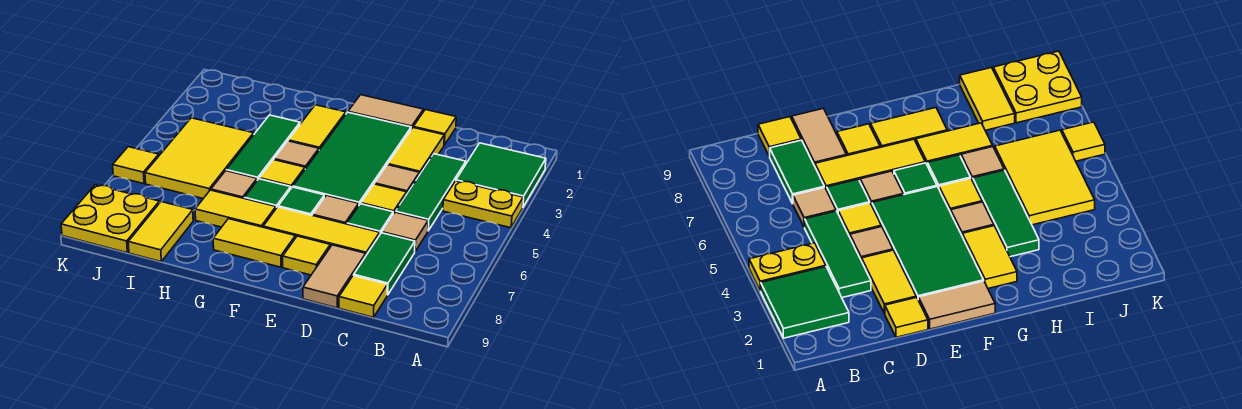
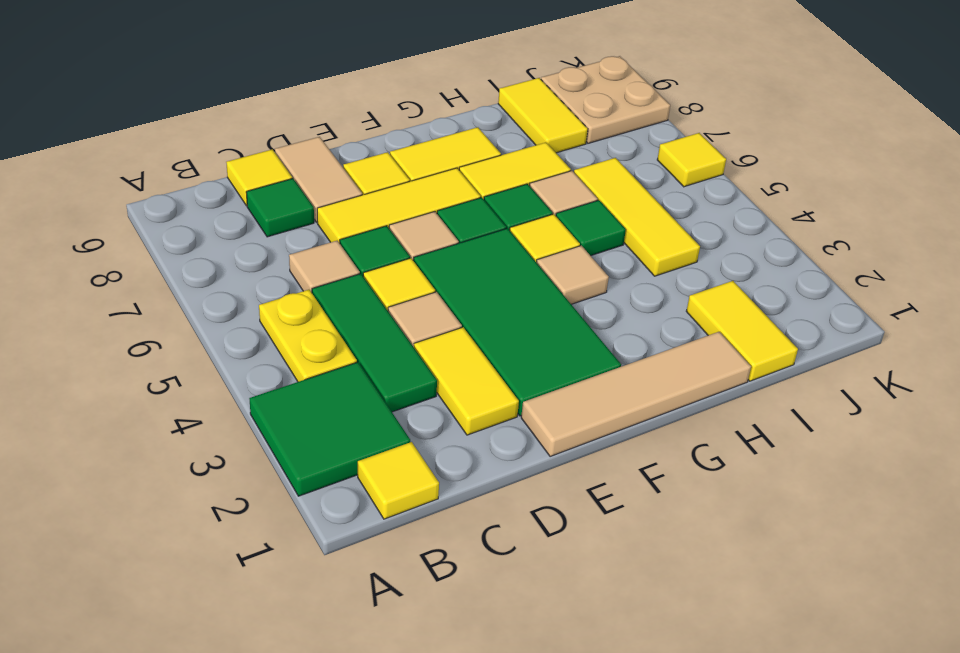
yellow 1x2 plate [443,181,523,228] -> yellow 1x2 plate turned to [259,290,357,382]
green 1x2 tile [354,233,415,295] -> green 1x1 tile [246,178,314,237]
yellow 1x1 tile [413,110,456,145] -> yellow 1x1 tile moved to [358,442,439,519]
tan 1x2 tile [348,95,424,129] -> tan 1x4 tile [521,332,751,457]
yellow 1x2 tile [288,105,346,150] -> yellow 1x2 tile moved to [686,281,798,381]
green 1x3 tile [226,115,300,180] -> green 1x1 tile [556,200,626,256]
yellow 2x3 tile [145,118,254,198] -> yellow 1x3 tile [574,158,700,276]
yellow 2x2 plate [61,185,159,253] -> tan 2x2 plate [541,56,670,143]

